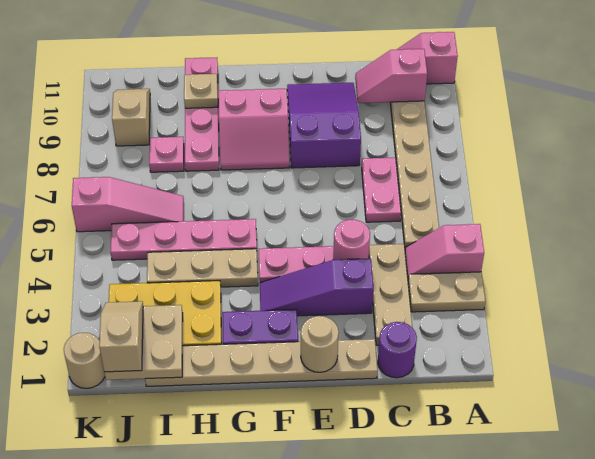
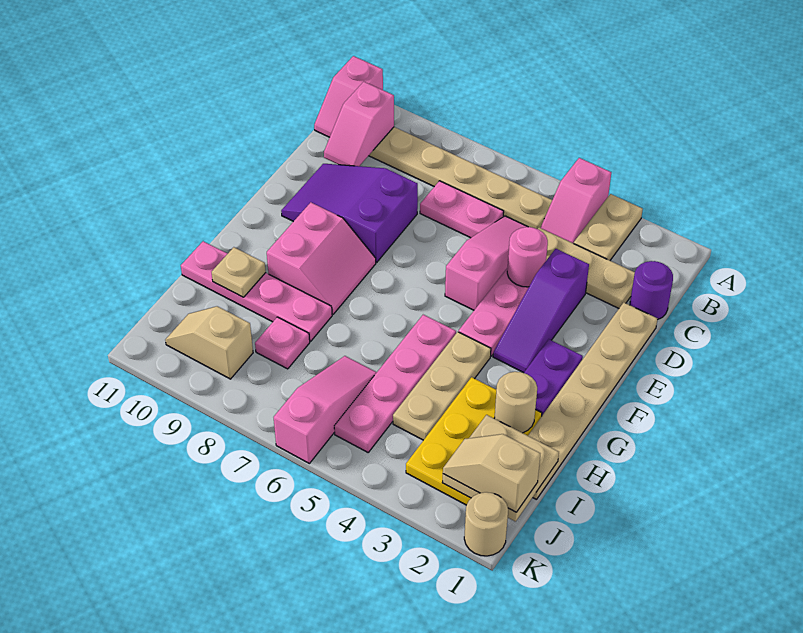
none -> pink 1x3 slope [445,216,528,310]
tan 1x1 round brick [301,316,339,372] -> tan 1x1 round brick moved to [494,372,537,433]

